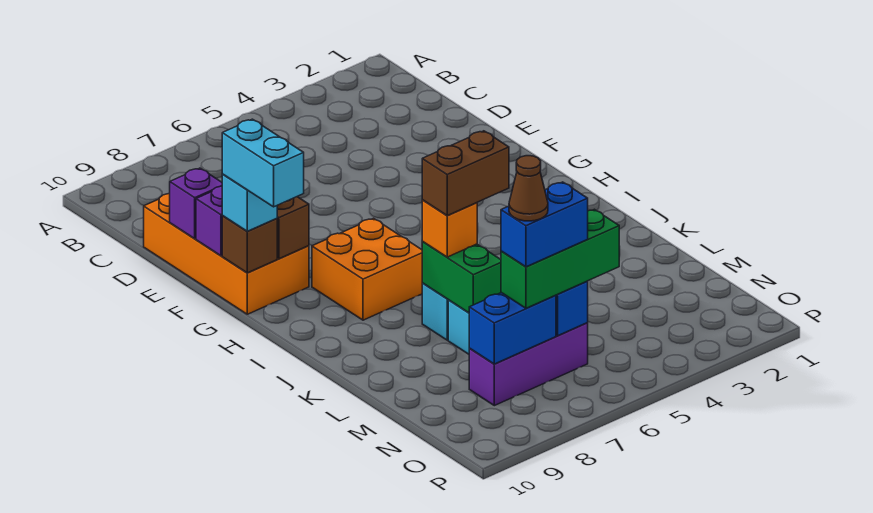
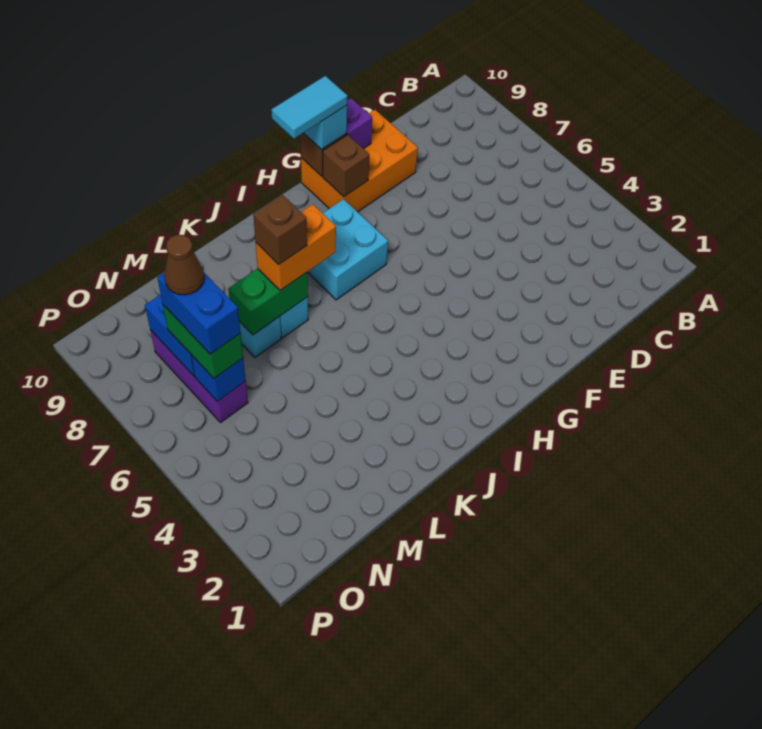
orange 2x4 brick [144,194,309,314] -> orange 2x3 brick [301,110,418,212]
purple 1x1 brick [170,168,222,239] -> none
cyan 1x2 brick [222,119,304,207] -> cyan 1x2 tile [272,76,348,139]
orange 2x2 brick [312,218,422,320] -> cyan 2x2 brick [308,199,388,300]
brown 1x2 brick [422,131,509,215] -> brown 1x1 brick [253,195,307,265]
orange 1x1 brick [422,200,477,257] -> orange 1x2 brick [256,204,336,290]
green 1x3 brick [501,209,619,308] -> green 1x2 brick [163,305,243,378]

